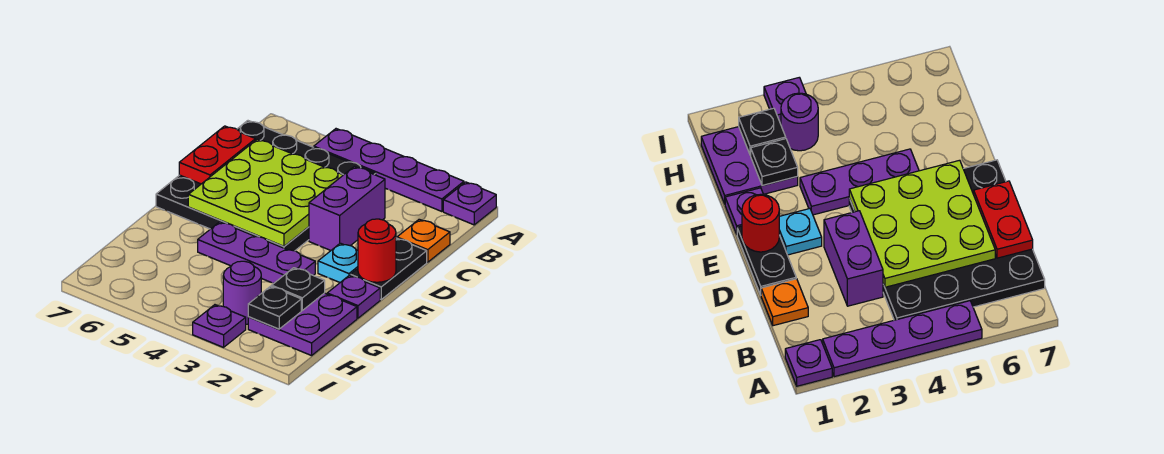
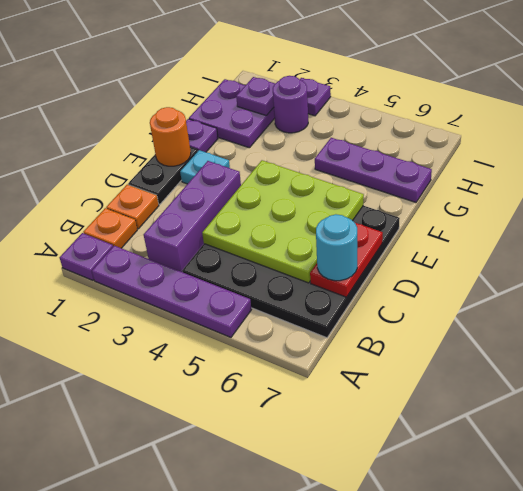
none -> orange 1x1 plate [83,208,137,248]
purple 1x2 brick [309,166,385,250] -> purple 1x3 brick [143,161,241,272]
none -> cyan 1x1 round brick [316,214,357,281]
red 1x1 round brick [358,219,396,282] -> orange 1x1 round brick [150,107,191,166]
purple 1x3 plate [198,222,315,283] -> purple 1x3 plate moved to [315,138,432,202]
black 1x1 plate [272,268,325,310] -> none
black 1x1 plate [248,286,301,329] -> purple 1x1 plate [236,77,275,116]

